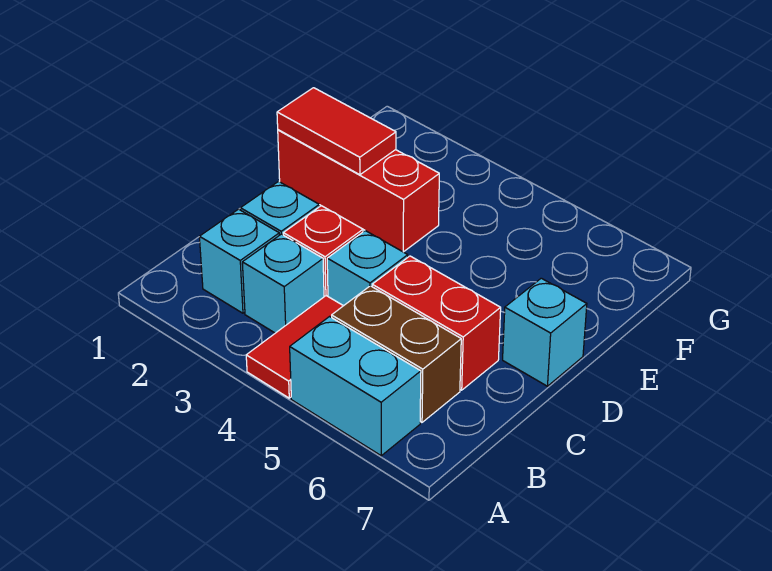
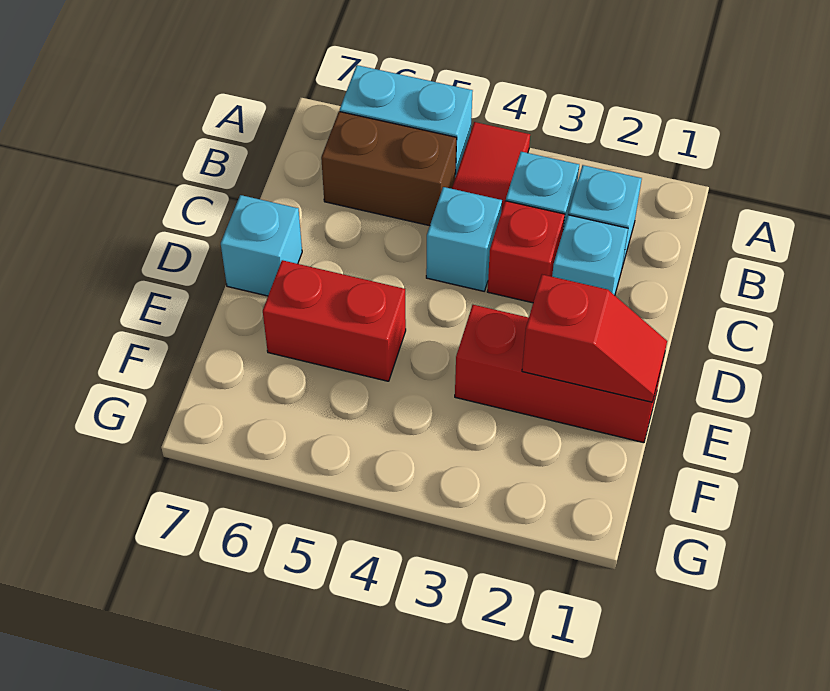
red 1x2 brick [372,256,501,390] -> red 1x2 brick moved to [263,260,406,381]
red 1x2 tile [277,88,396,175] -> red 1x2 slope [522,275,667,402]

